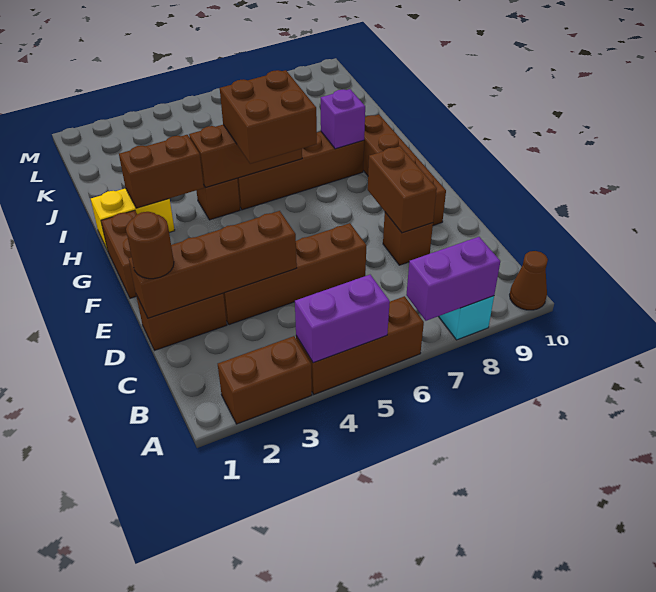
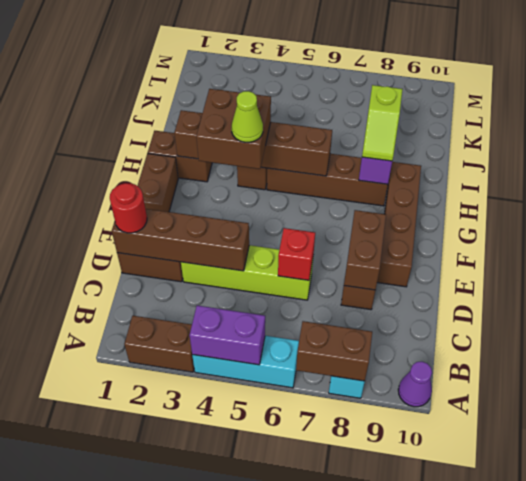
brown 1x3 brick [296,296,424,394] -> cyan 1x3 brick [192,336,299,388]
purple 1x2 brick [406,237,501,321] -> brown 1x2 brick [296,321,372,381]
brown 1x1 cone [510,251,548,310] -> purple 1x1 cone [398,362,432,407]
brown 1x1 round brick [126,212,174,279] -> red 1x1 round brick [110,183,147,233]
brown 1x4 brick [223,223,367,325] -> lime 1x4 brick [181,245,313,300]
none -> red 1x1 brick [278,228,315,280]
none -> lime 1x1 cone [232,91,263,142]
brown 2x2 brick [220,70,317,164] -> brown 2x2 brick moved to [196,89,271,169]
yellow 1x2 brick [91,188,175,251] -> brown 1x2 brick [148,131,212,182]
none -> lime 1x2 slope [362,85,403,161]

